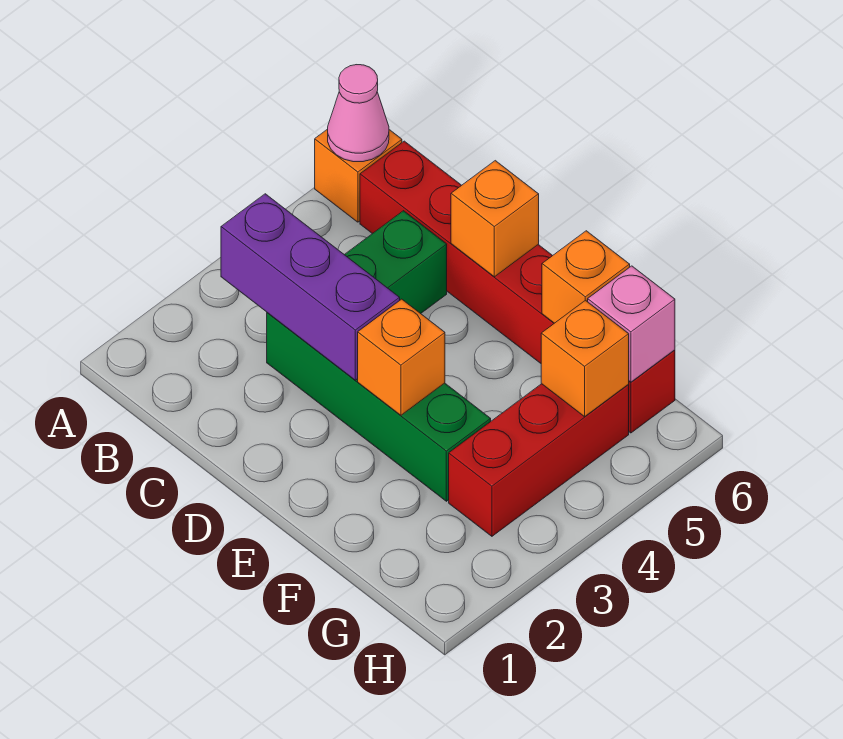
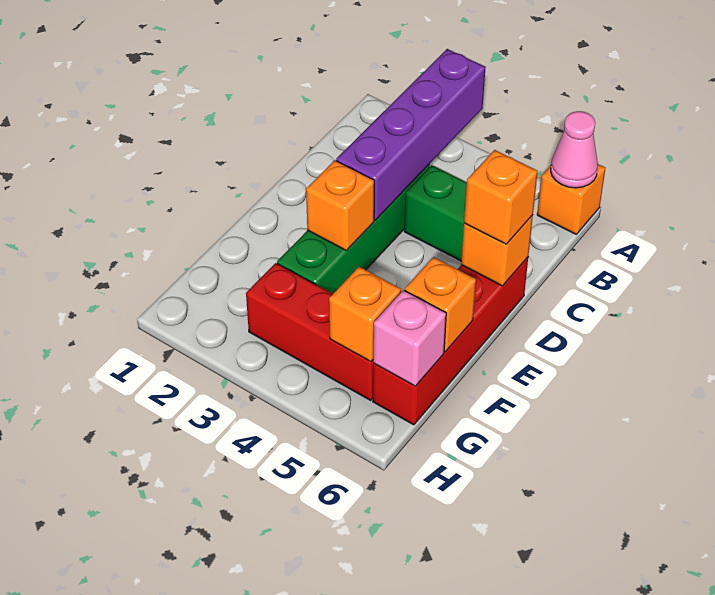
purple 1x3 brick [221,194,400,380] -> purple 1x4 brick [336,49,486,220]
red 1x6 brick [360,141,675,433] -> red 1x4 brick [373,257,528,425]
none -> orange 1x1 brick [464,150,538,244]

